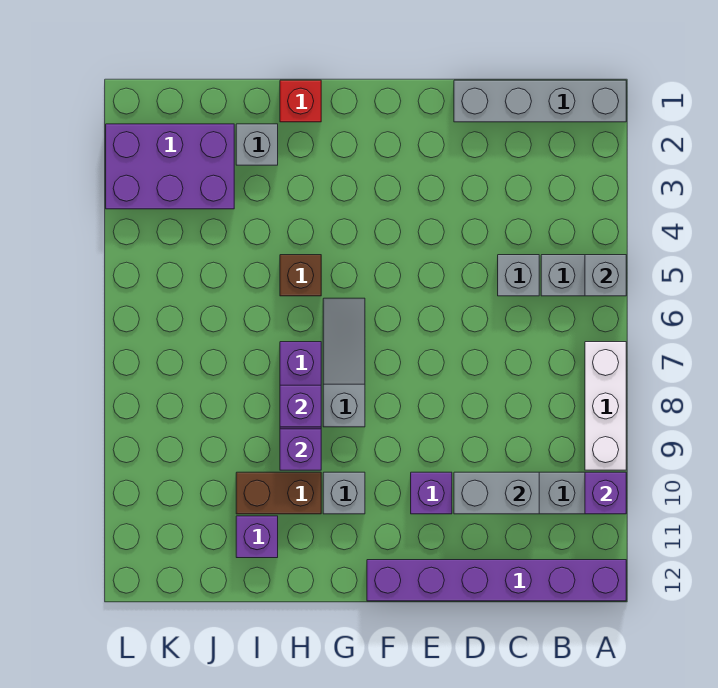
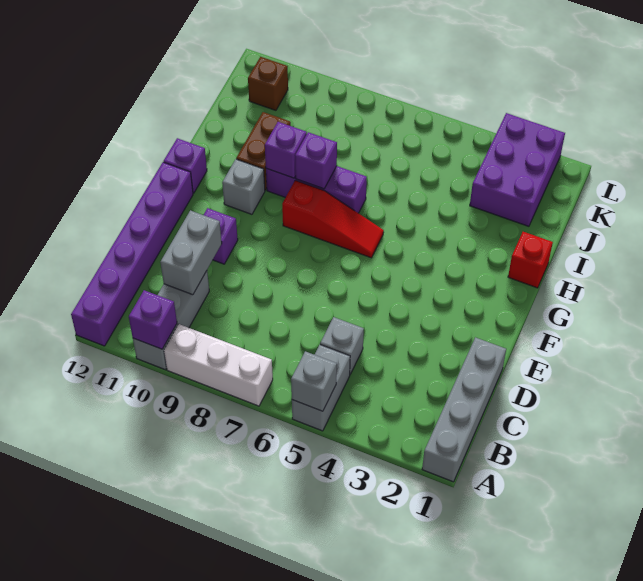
grey 1x3 slope [323,298,365,427] -> red 1x3 slope [282,180,384,258]
brown 1x1 brick [280,255,321,296] -> brown 1x1 brick moved to [248,57,288,110]
grey 1x1 brick [236,124,278,165] -> none
purple 1x1 brick [236,516,278,558] -> purple 1x1 brick moved to [163,138,207,193]

